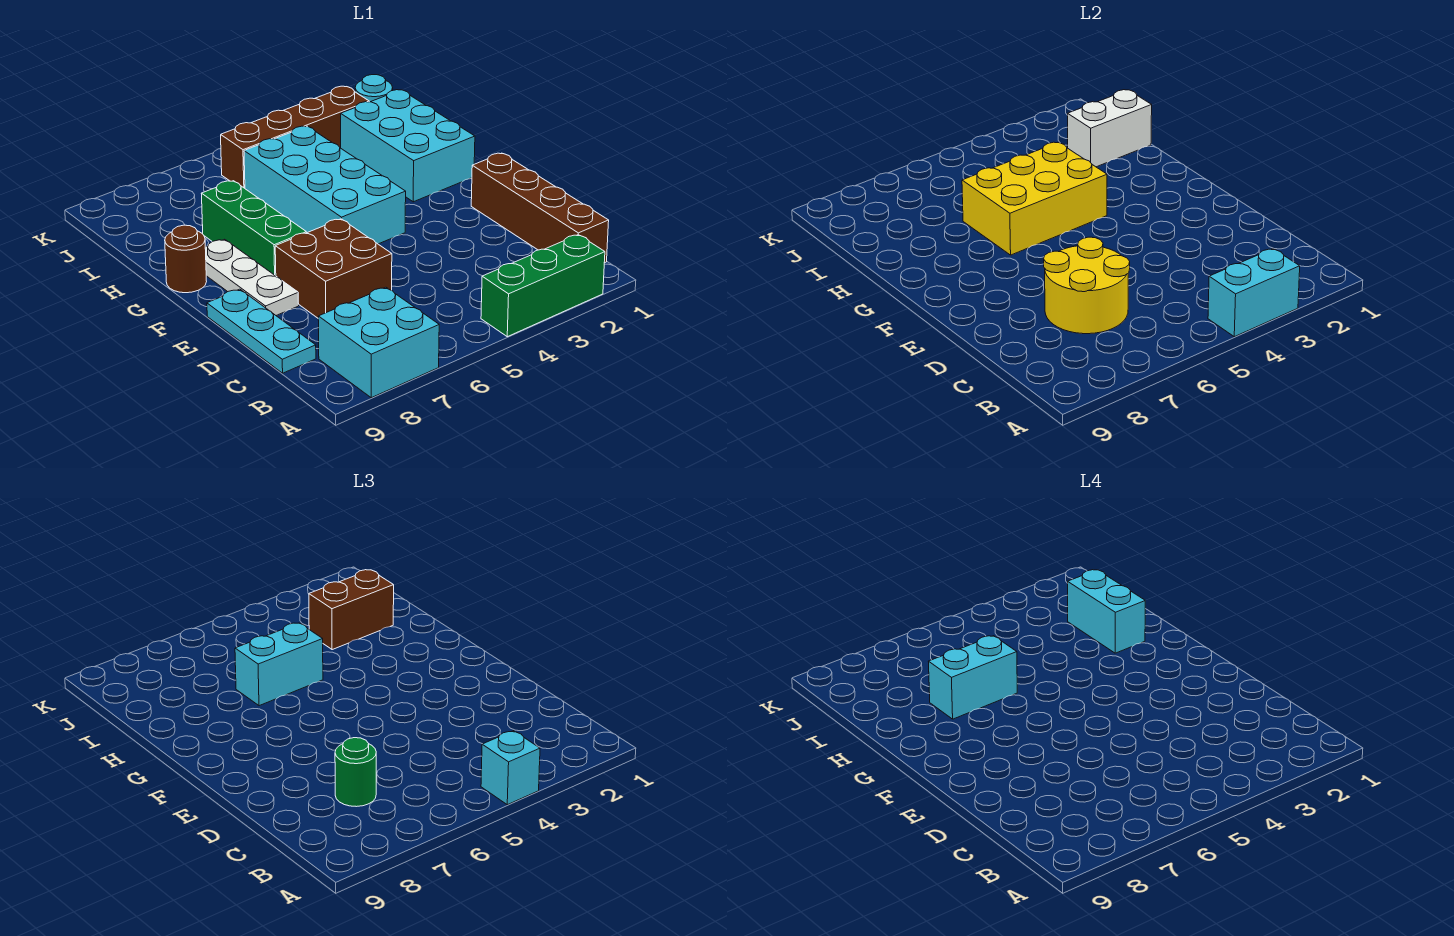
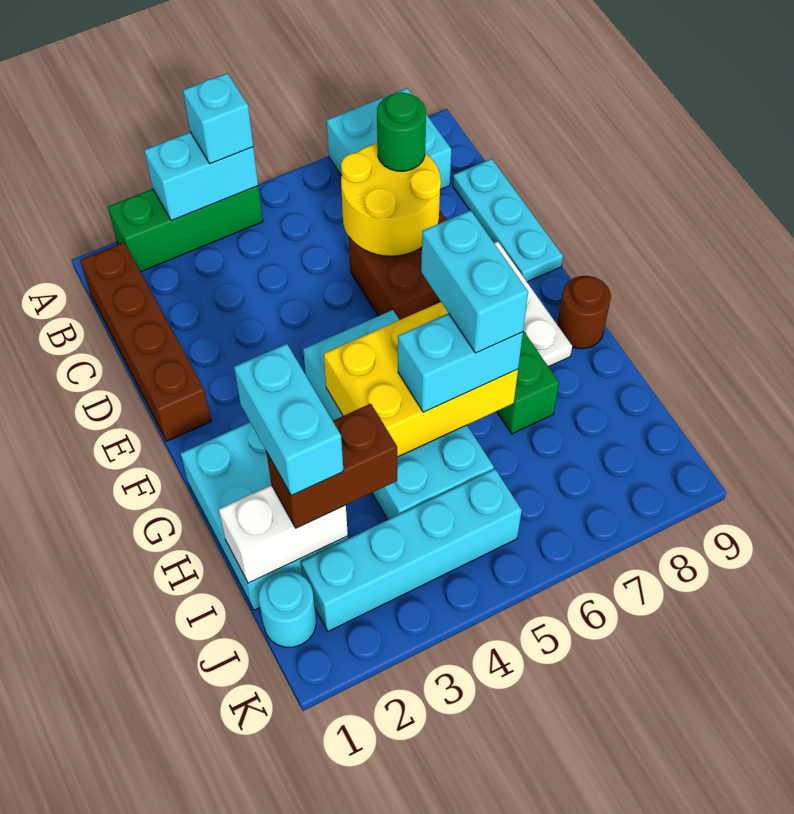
cyan 1x2 brick [929,636,1017,719] -> cyan 1x2 brick turned to [421,210,528,353]
brown 1x4 brick [221,86,369,188] -> cyan 1x4 brick [301,469,522,631]

